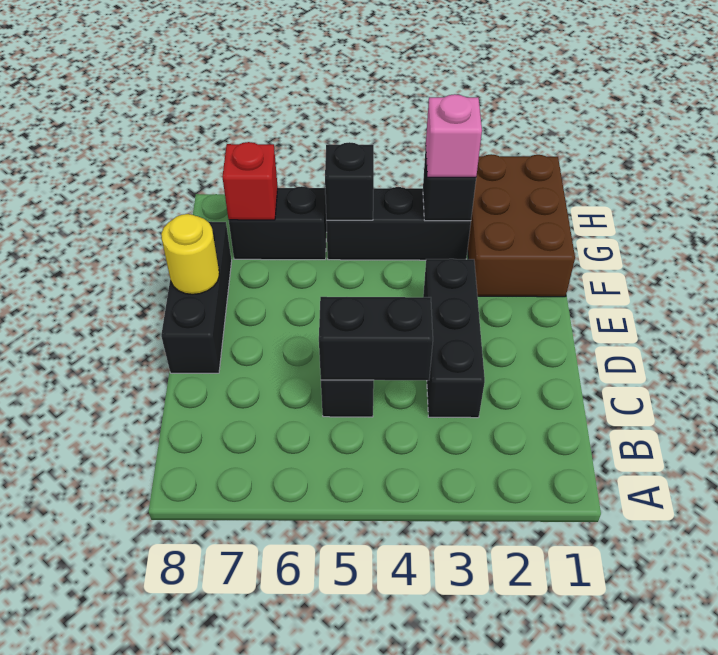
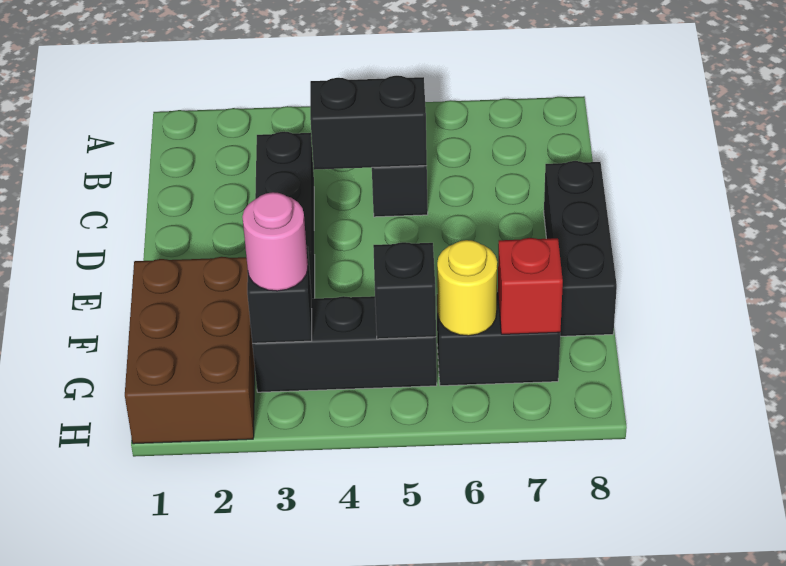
yellow 1x1 round brick [161,214,219,294] -> yellow 1x1 round brick moved to [437,240,497,336]
pink 1x1 brick [426,94,482,177] -> pink 1x1 round brick [242,192,308,291]

